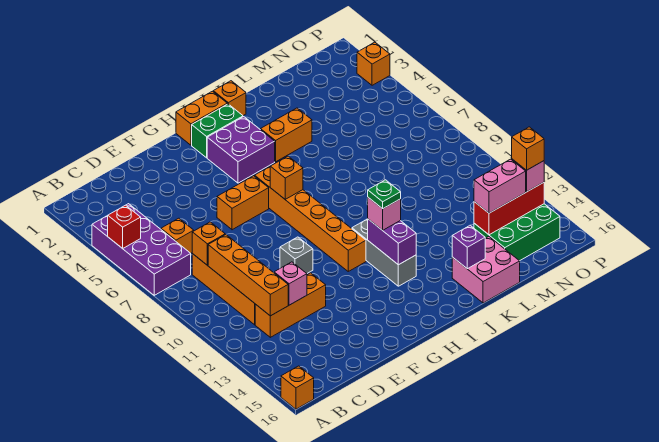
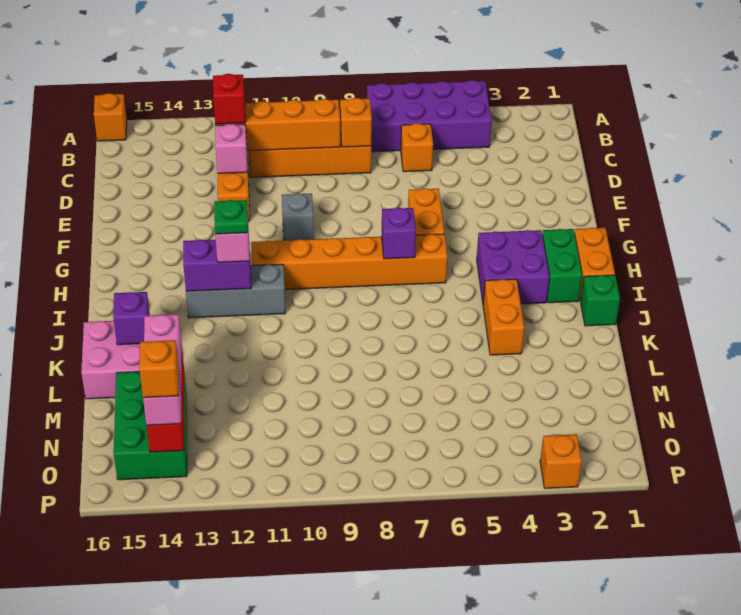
red 1x1 brick [108,205,141,249] -> red 1x1 brick moved to [213,74,245,124]
orange 1x1 brick [270,156,303,199] -> purple 1x1 brick [381,208,416,259]
orange 1x1 brick [213,81,246,116] -> green 1x1 brick [581,275,620,326]

